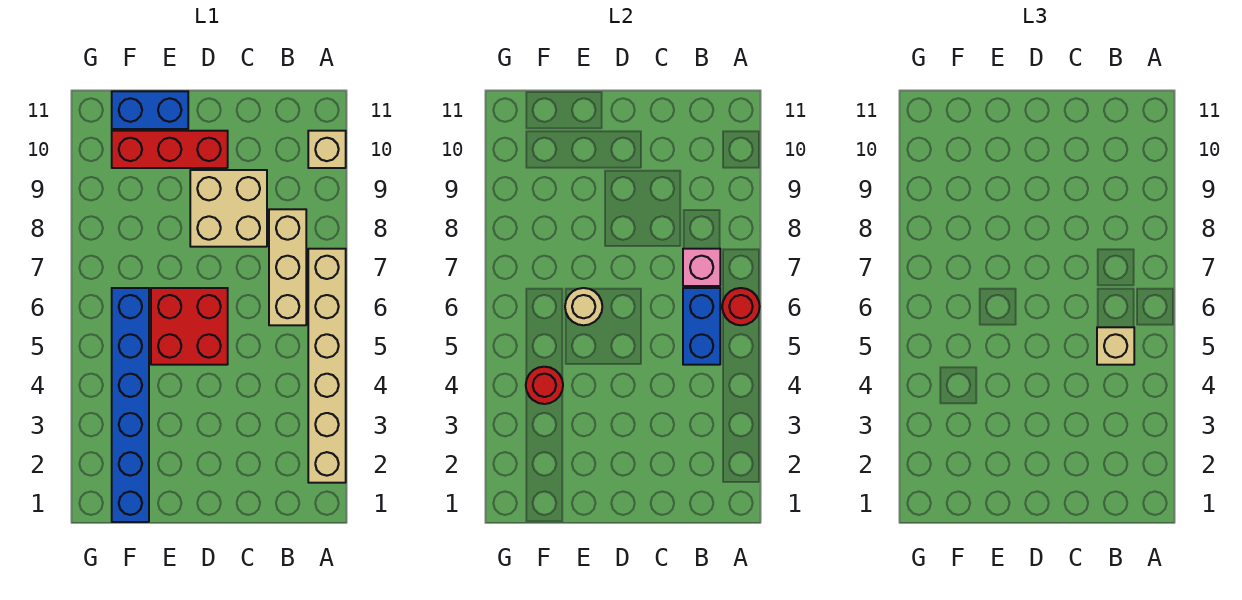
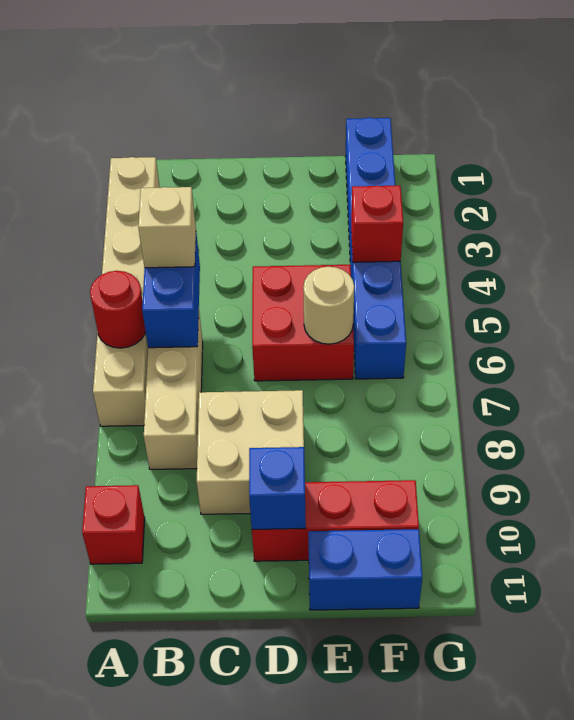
tan 1x1 brick [308,131,346,168] -> red 1x1 brick [82,485,145,564]
pink 1x1 brick [683,249,720,286] -> none
none -> blue 1x1 brick [249,447,306,529]
red 1x1 round brick [526,367,563,404] -> red 1x1 brick [351,186,403,262]

